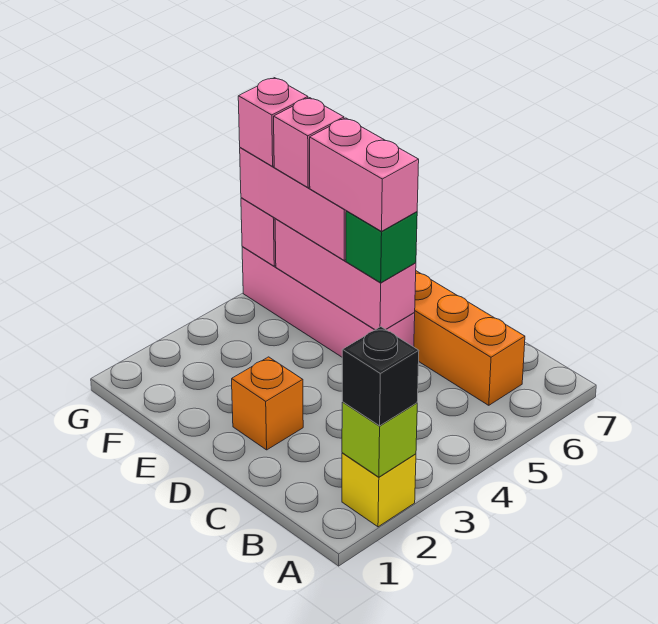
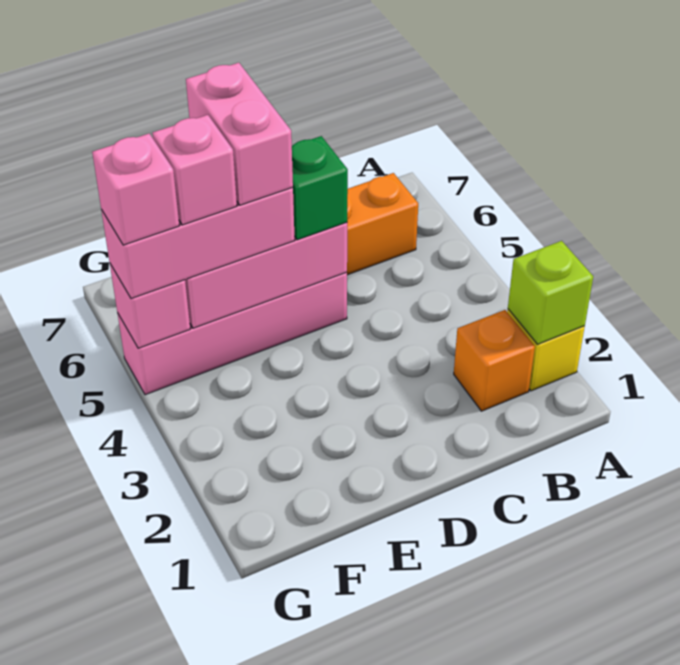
black 1x1 brick [342,327,419,426] -> none
orange 1x1 brick [232,357,303,450] -> orange 1x1 brick moved to [454,310,535,411]
pink 1x2 brick [310,118,419,231] -> pink 1x2 brick turned to [186,63,293,205]

